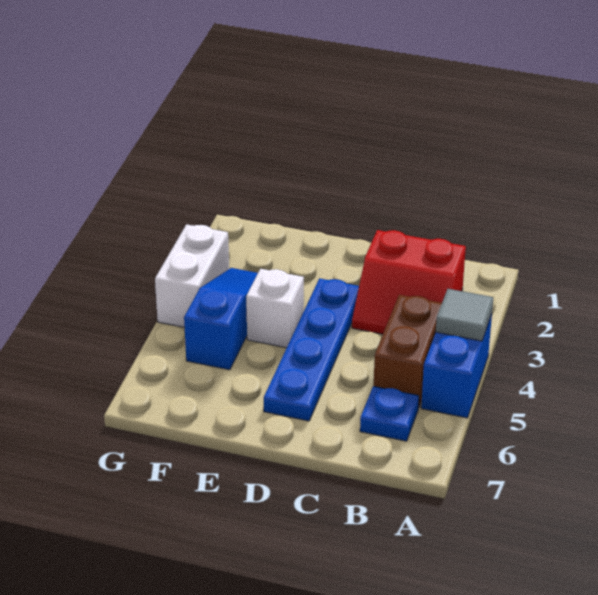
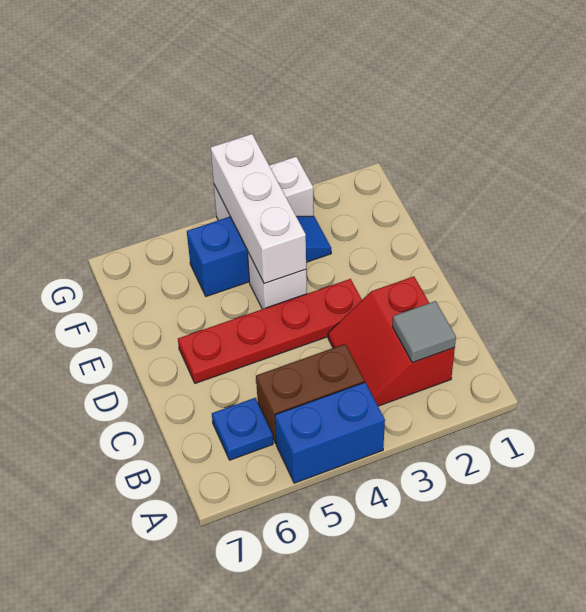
grey 1x1 tile [436,289,493,341] -> grey 1x1 tile moved to [392,301,456,363]
blue 1x4 plate [264,278,359,421] -> red 1x4 plate [178,279,362,383]
none -> white 1x3 brick [211,134,306,284]

